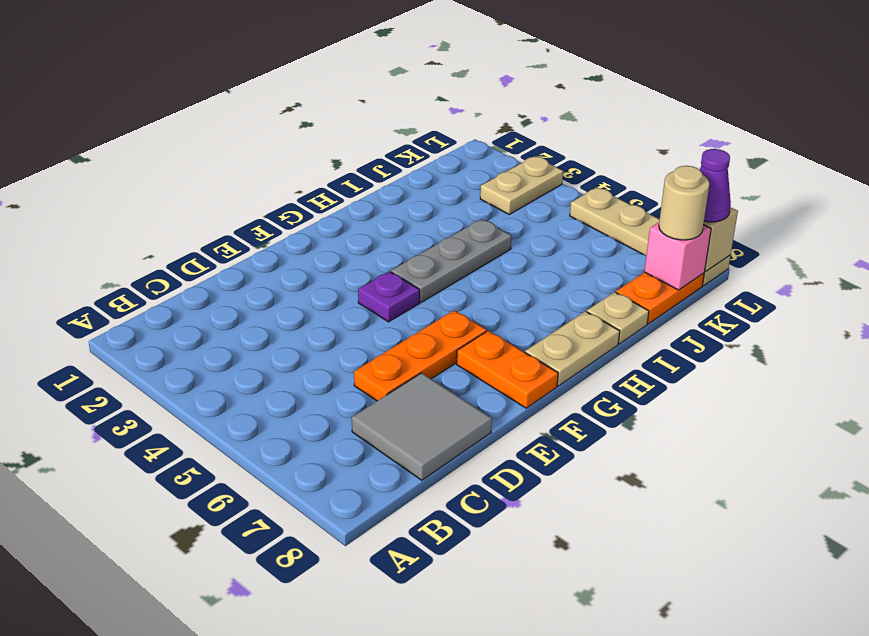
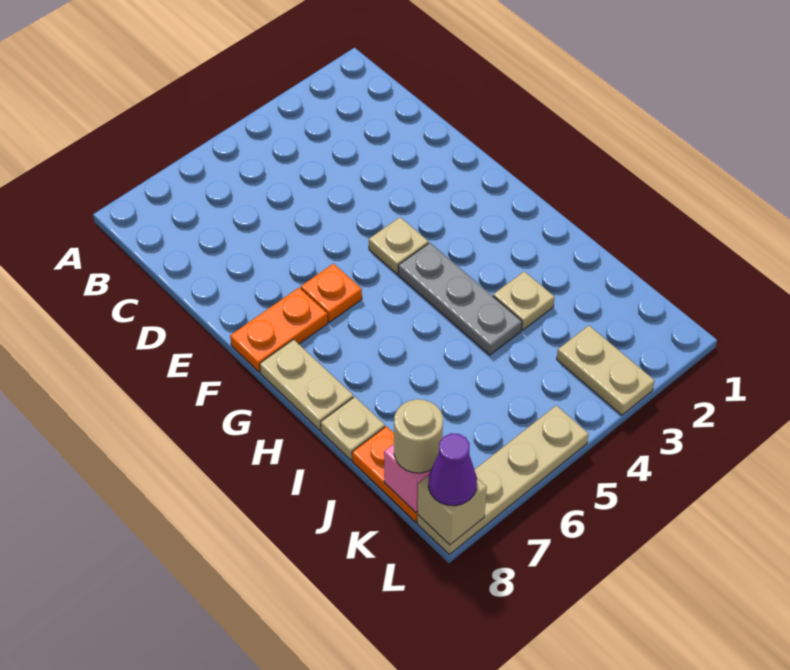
grey 2x2 tile [352,373,492,480] -> none
orange 1x3 plate [354,310,487,401] -> orange 1x1 plate [301,264,362,322]
purple 1x1 plate [358,271,420,322] -> tan 1x1 plate [369,217,428,274]
none -> tan 1x1 plate [493,271,555,330]

